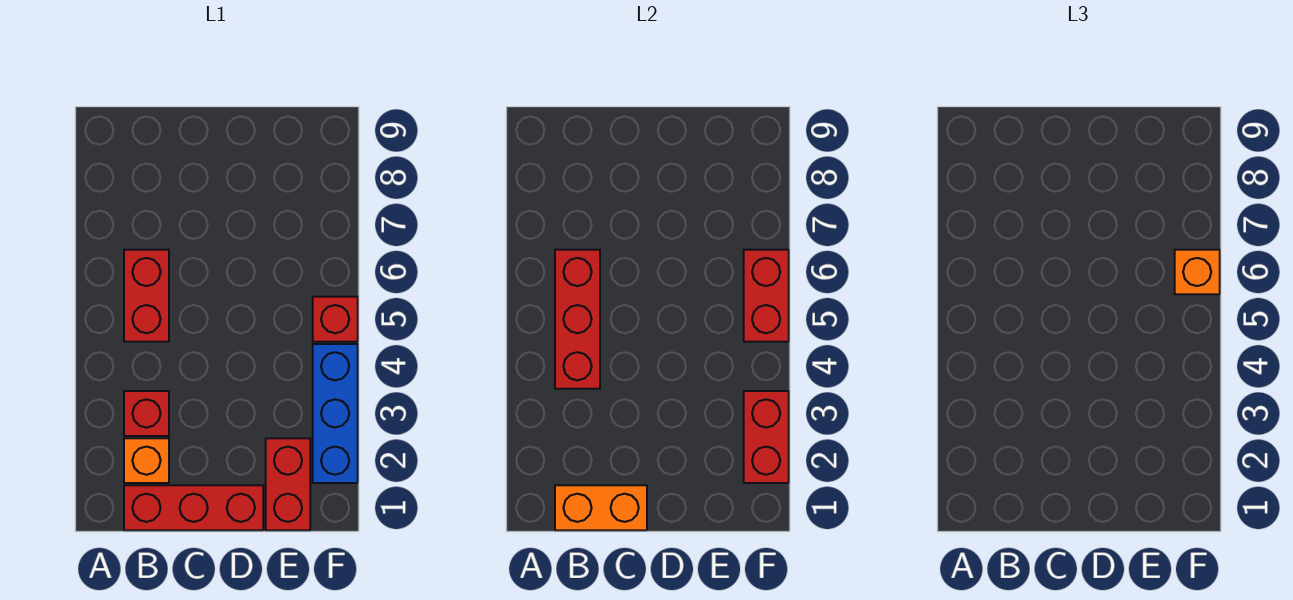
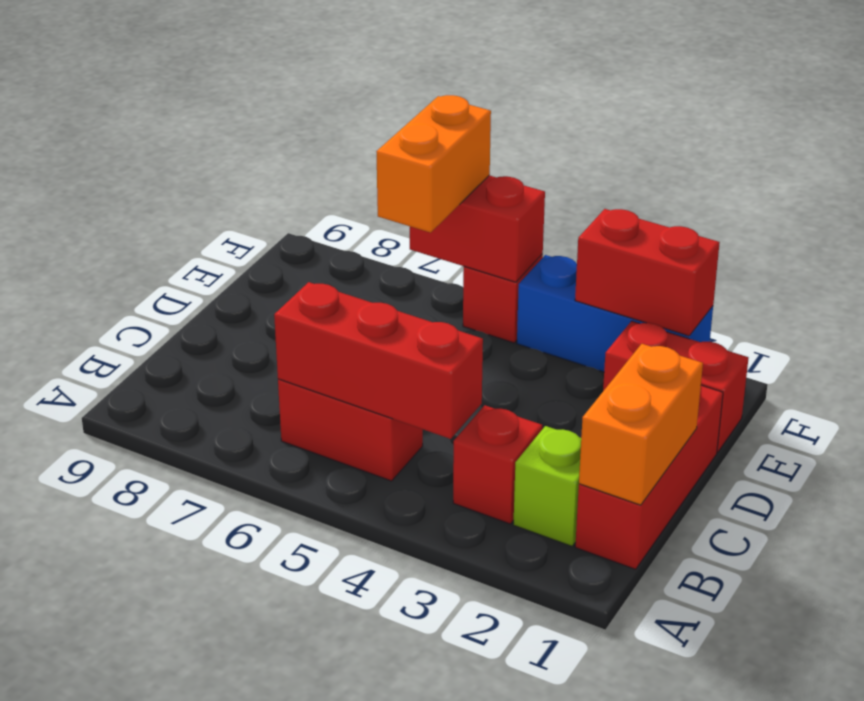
orange 1x1 brick [124,438,169,483] -> lime 1x1 brick [513,426,581,546]
orange 1x1 brick [1175,250,1220,294] -> orange 1x2 brick [376,95,491,233]

